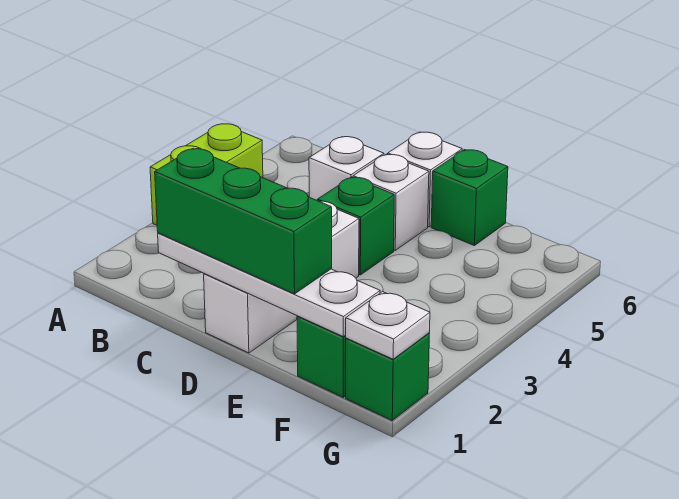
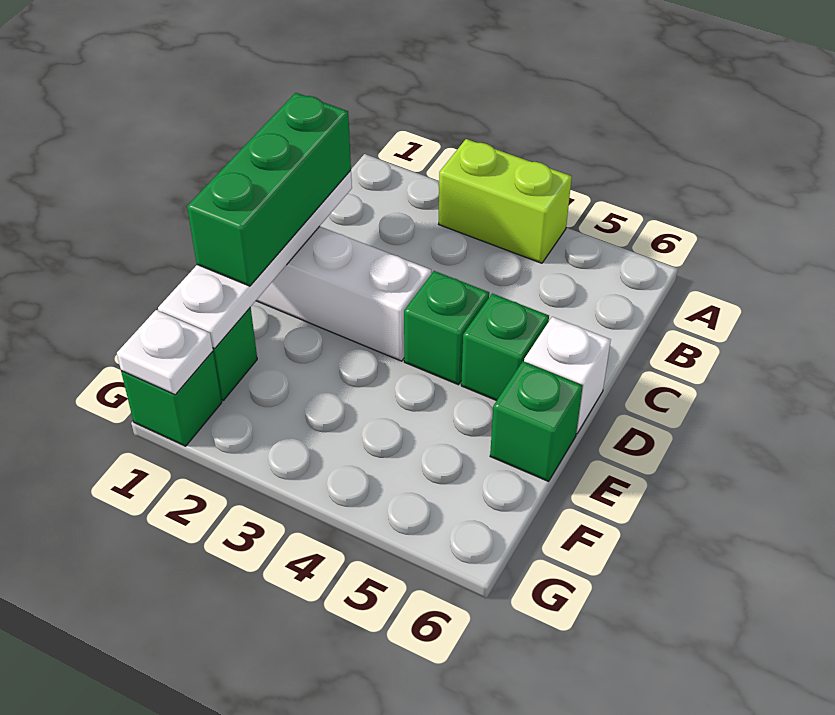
white 1x1 brick [309,137,384,200] -> none
white 1x1 brick [353,154,429,250] -> green 1x1 brick [461,293,549,401]

